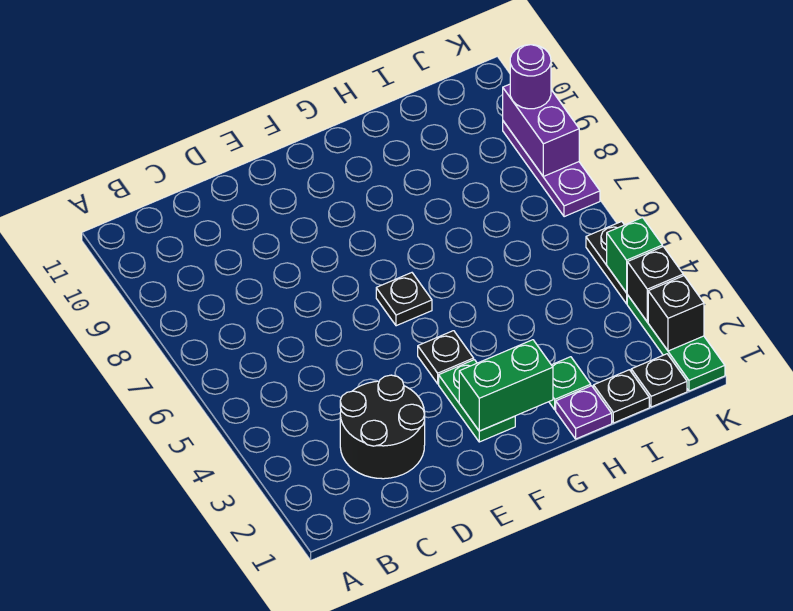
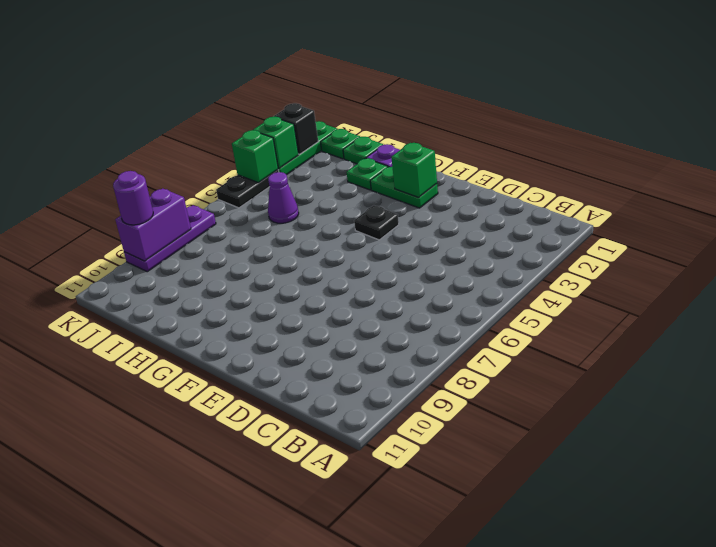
black 2x2 round brick [340,375,425,479] -> none
green 1x2 plate [439,360,515,442] -> green 1x2 plate turned to [370,167,438,208]
green 1x2 brick [459,340,553,431] -> green 1x1 brick [392,143,437,197]
black 1x1 plate [376,273,432,326] -> none
black 1x1 plate [594,370,649,423] -> green 1x1 plate [343,137,383,164]
none -> purple 1x1 cone [268,172,299,223]
black 1x1 plate [631,354,687,407] -> green 1x1 plate [321,129,360,159]
black 1x1 brick [627,247,683,322] -> green 1x1 brick [253,117,299,168]

